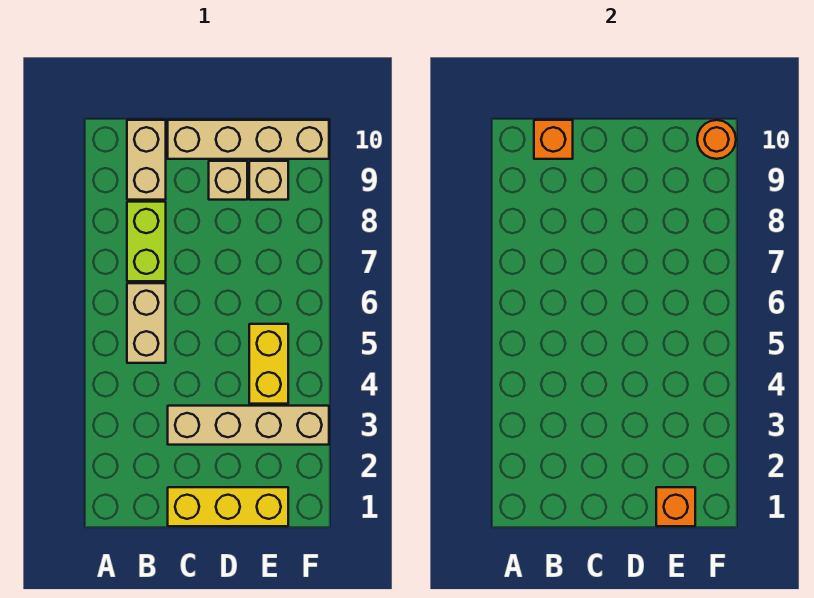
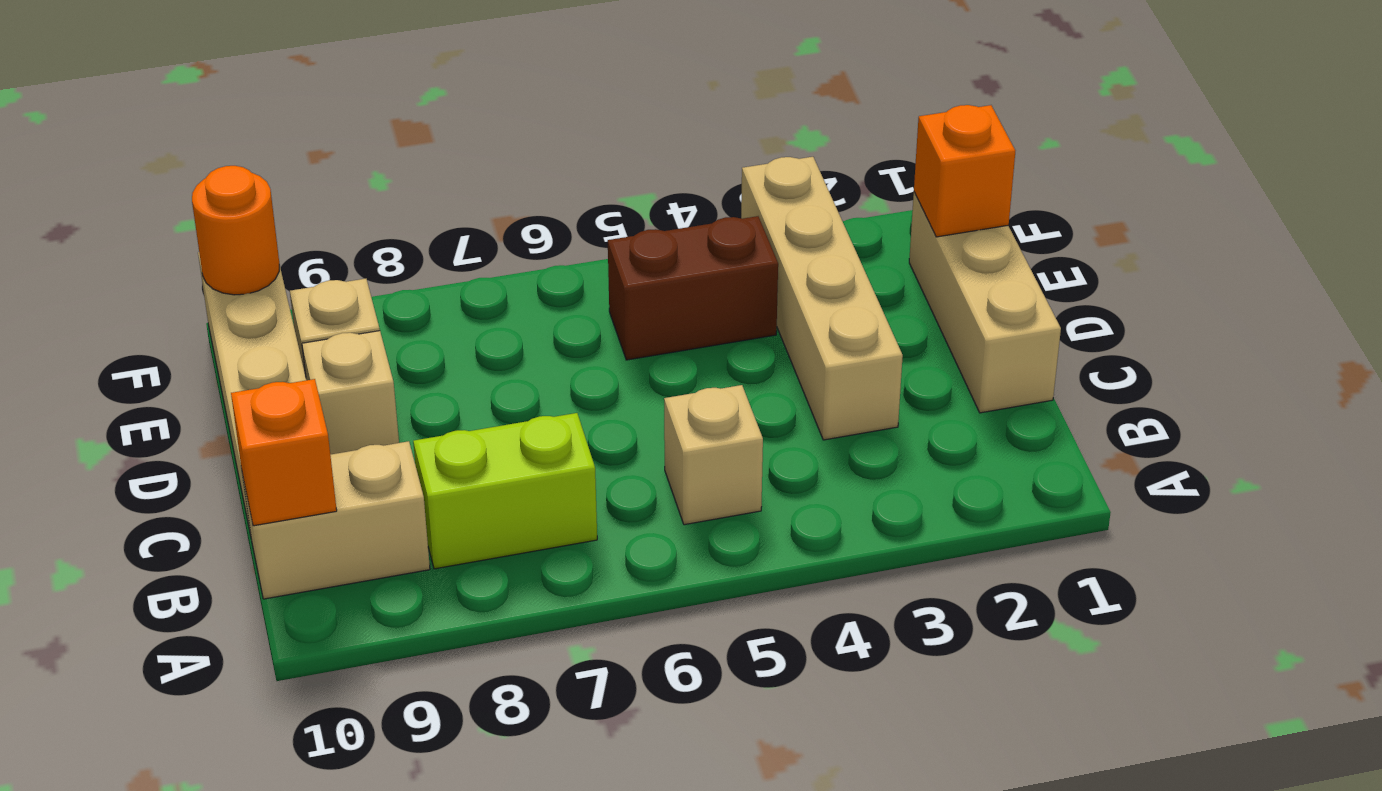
tan 1x2 brick [127,283,166,363] -> tan 1x1 brick [664,385,763,525]
yellow 1x3 brick [168,487,288,526] -> tan 1x3 brick [909,192,1061,413]
yellow 1x2 brick [249,324,288,404] -> brown 1x2 brick [608,216,778,360]

